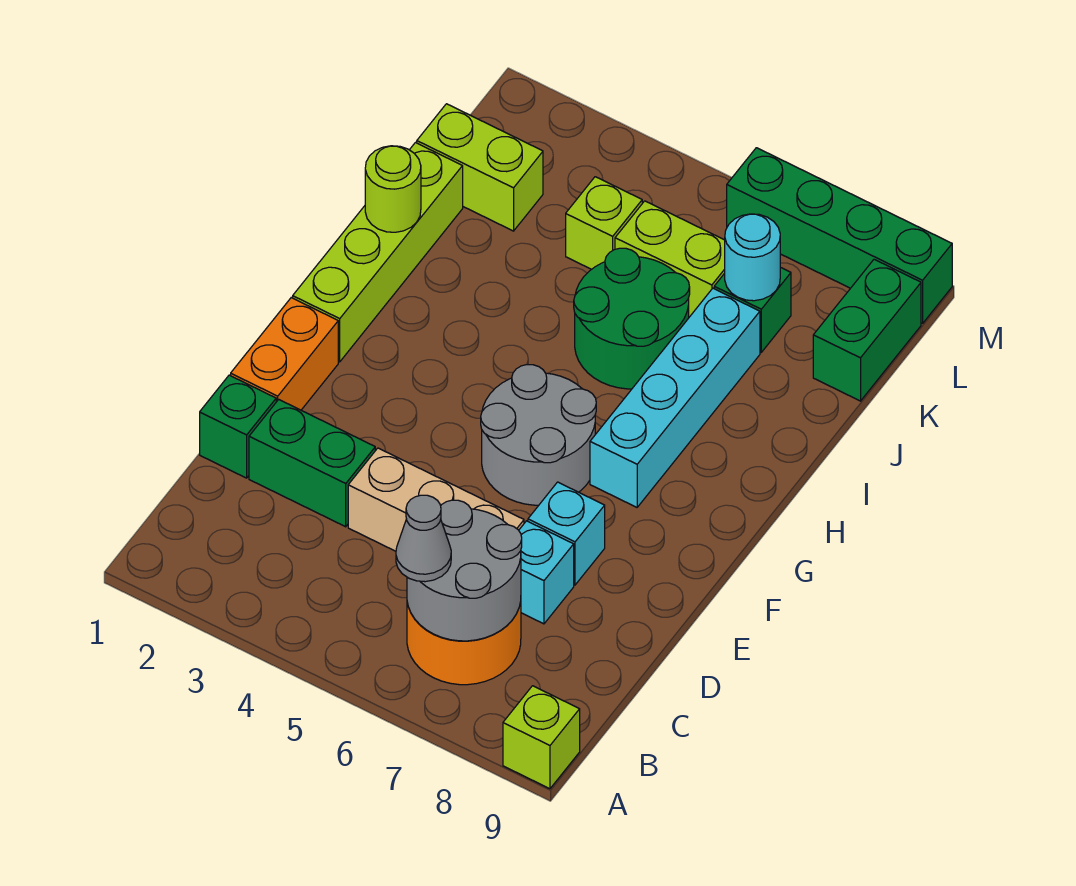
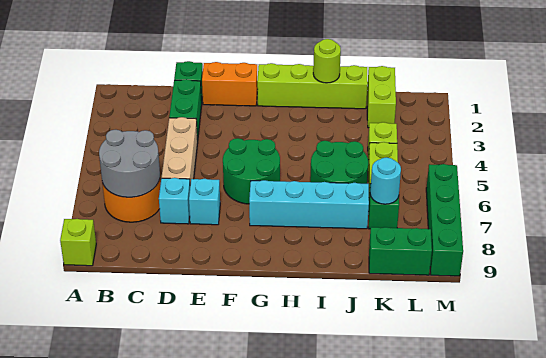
grey 1x1 cone [396,495,451,582] -> none
grey 2x2 round brick [481,365,596,505] -> green 2x2 round brick [223,138,280,204]

